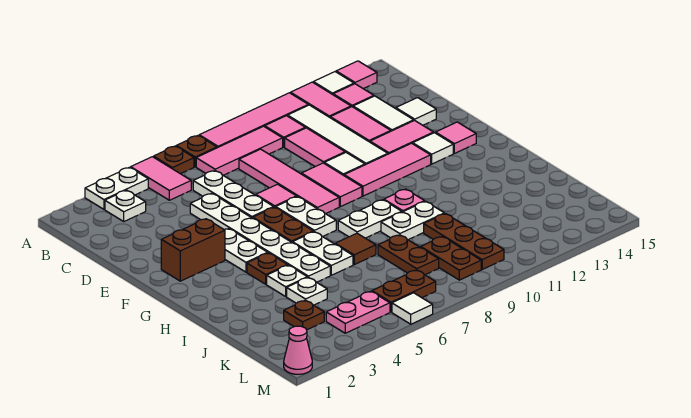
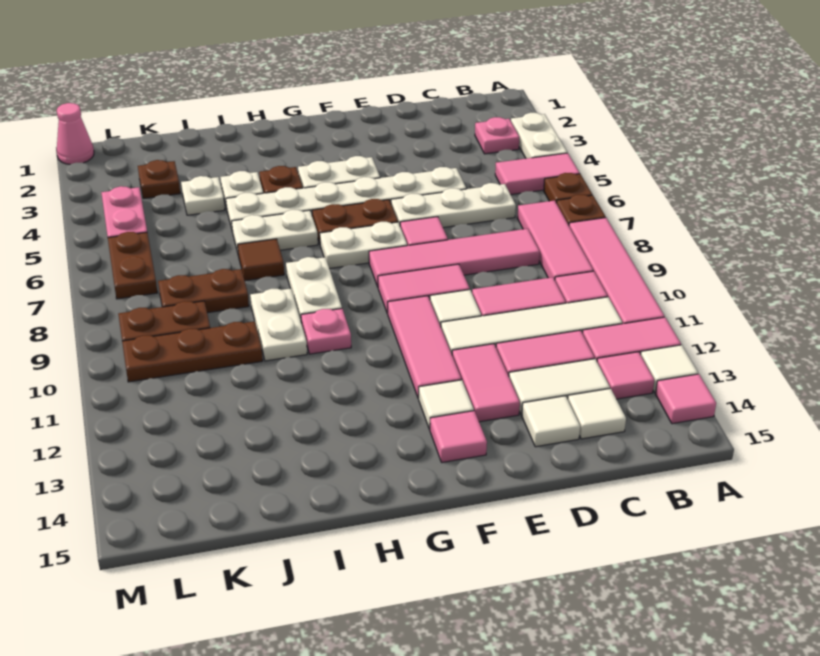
white 1x1 plate [105,190,146,221] -> pink 1x1 plate [475,117,519,154]
brown 1x2 brick [161,219,225,281] -> none
white 1x1 tile [392,293,433,324] -> white 1x1 tile moved to [568,388,626,439]

